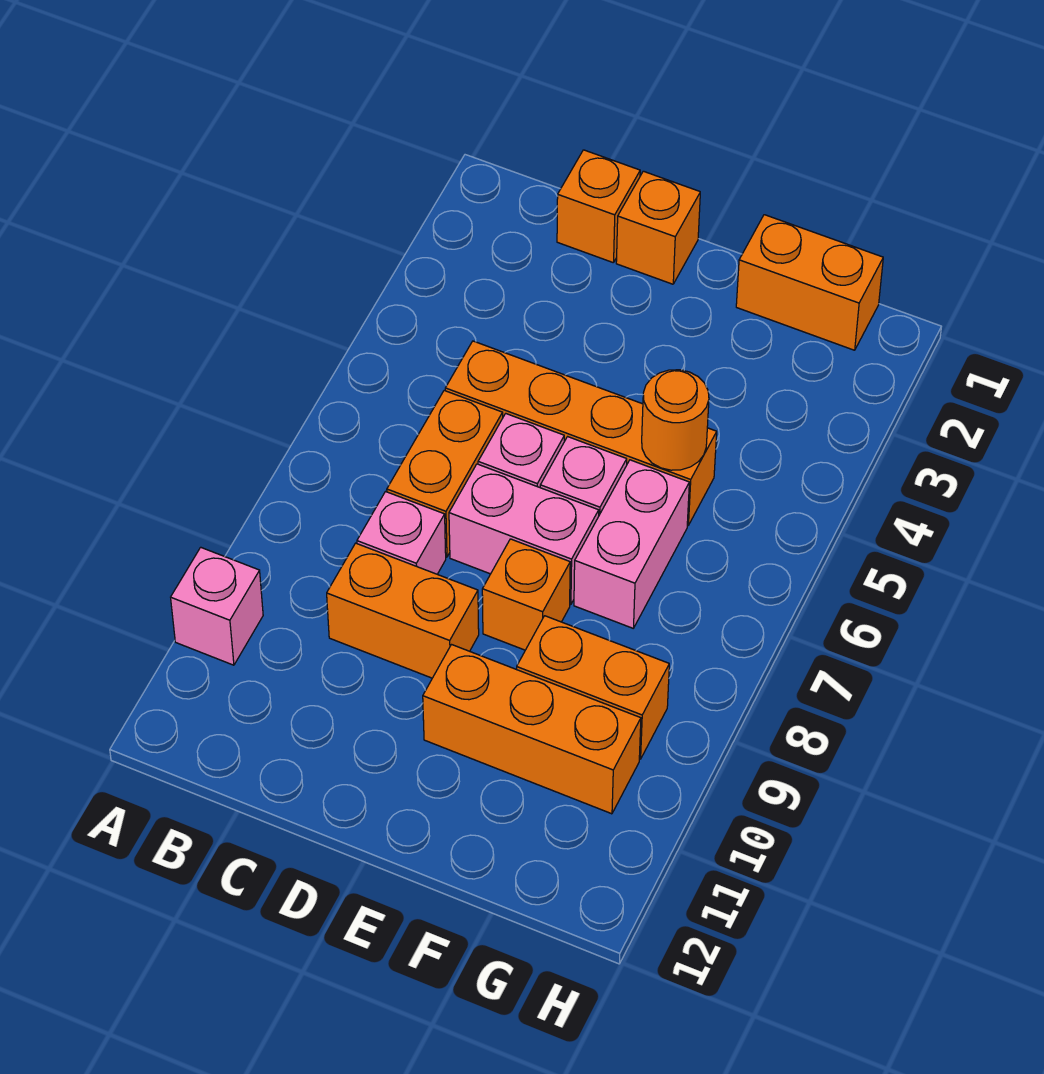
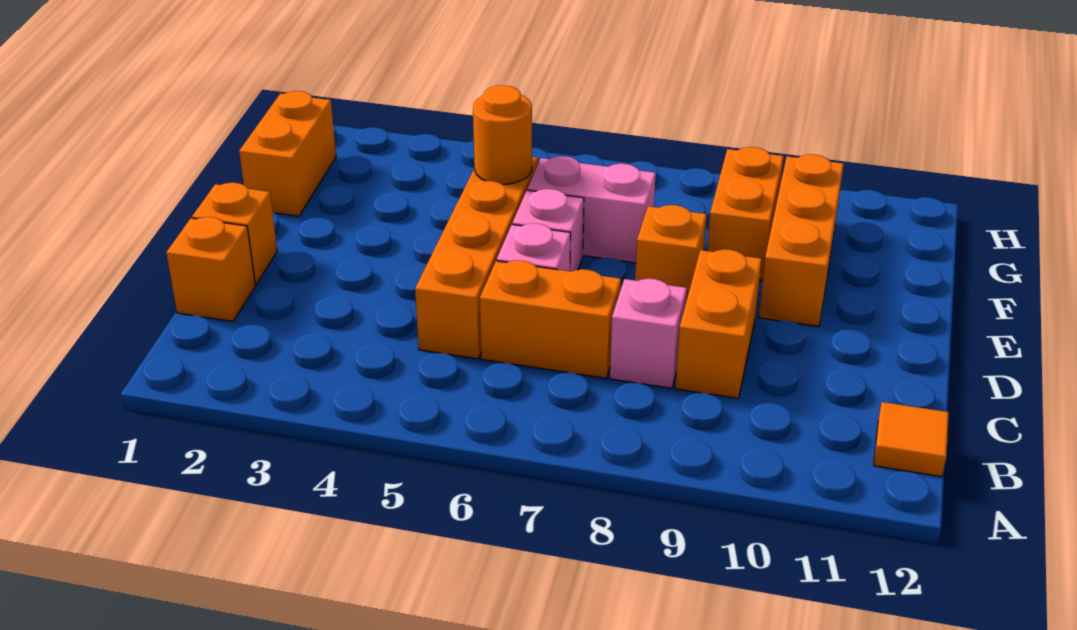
pink 1x1 brick [171,547,263,665] -> none
none -> orange 1x1 tile [874,402,949,477]
pink 1x2 brick [449,464,599,605] -> none

